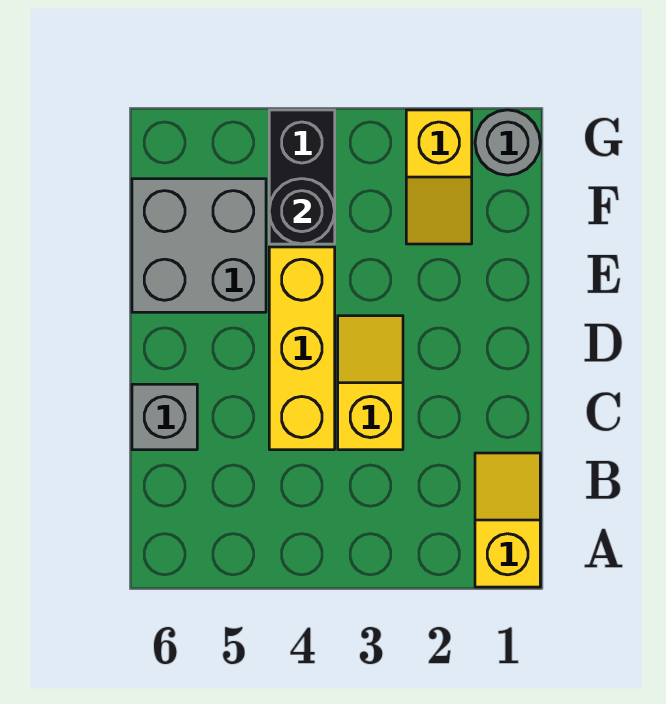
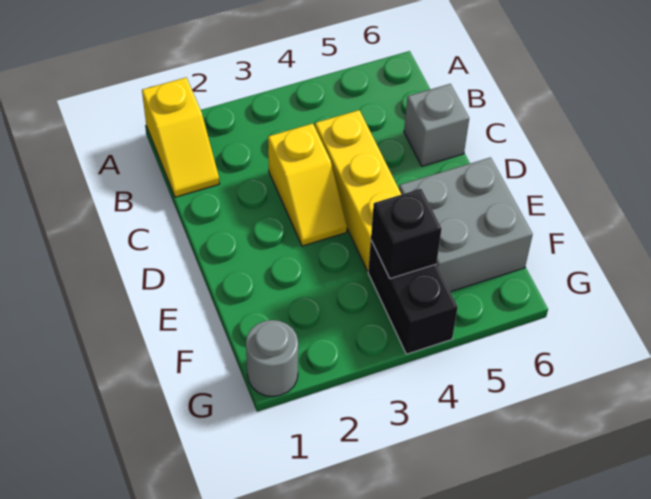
yellow 1x2 slope [406,110,472,244] -> none
black 1x1 round brick [269,179,335,244] -> black 1x1 brick [371,189,442,279]

